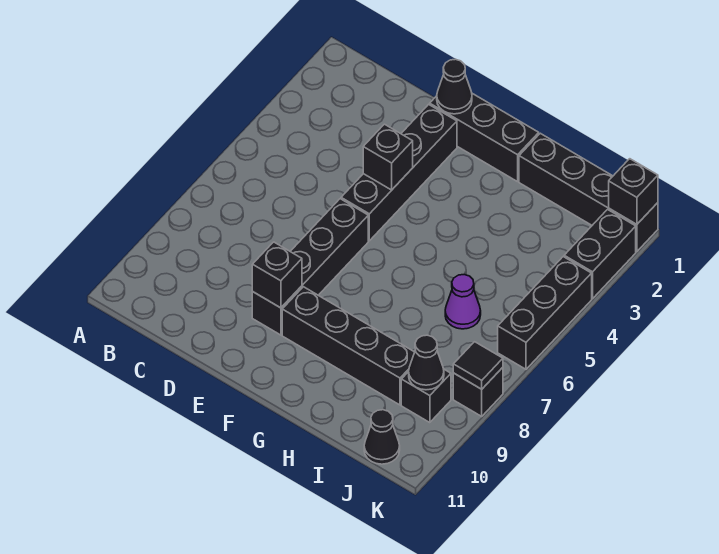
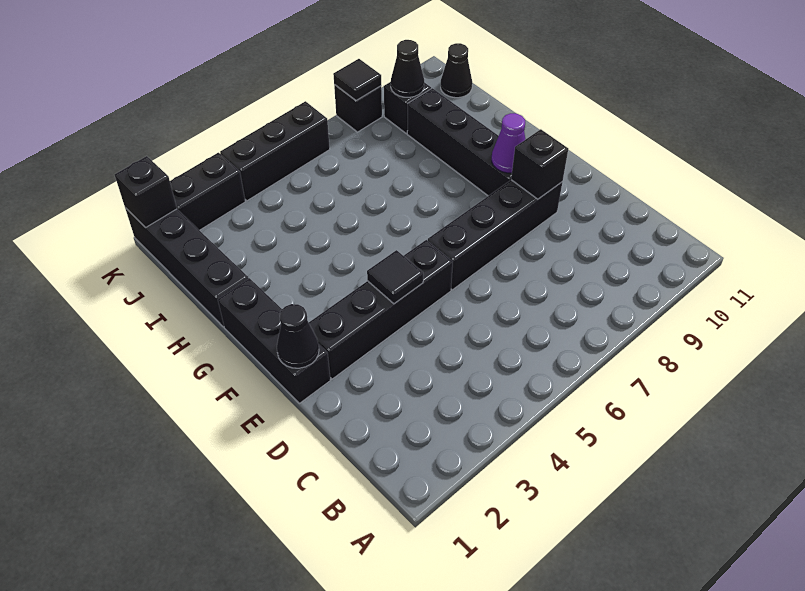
black 1x1 brick [363,124,413,190] -> black 1x1 tile [367,250,423,304]
purple 1x1 cone [445,275,481,329] -> purple 1x1 cone moved to [492,113,525,173]

